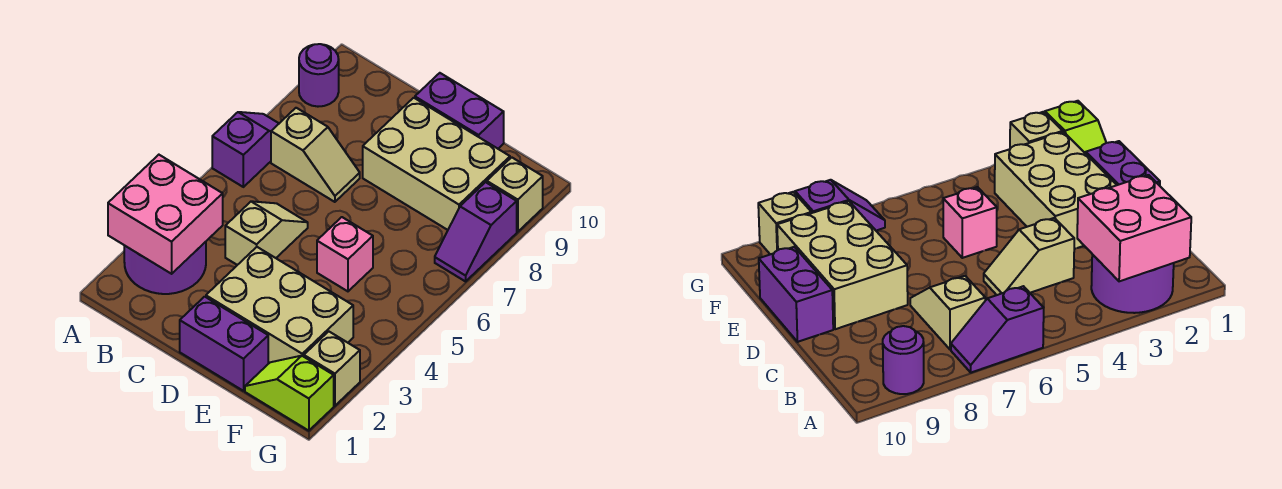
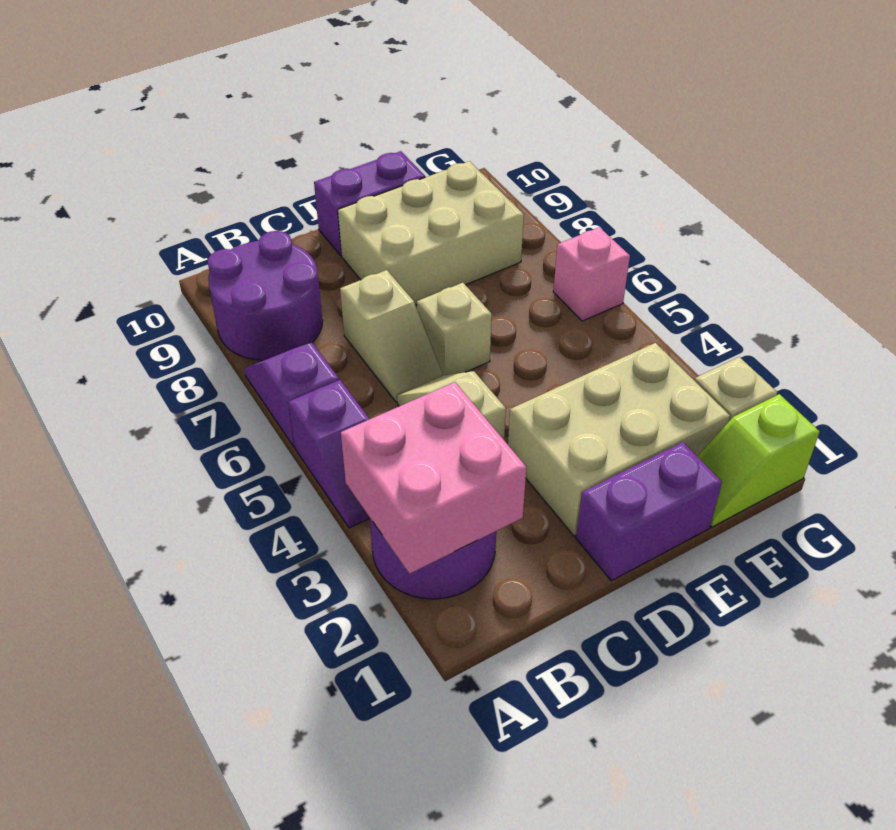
purple 1x1 round brick [299,44,339,107] -> purple 2x2 round brick [208,231,323,360]
tan 1x2 slope [271,108,360,202] -> tan 1x2 slope turned to [340,270,443,402]
pink 1x1 brick [317,217,373,291] -> pink 1x1 brick moved to [553,227,630,321]
purple 1x2 slope [435,182,517,281] -> purple 1x2 slope moved to [288,380,370,528]
tan 1x1 brick [487,157,543,232] -> tan 1x1 brick moved to [417,283,492,376]

